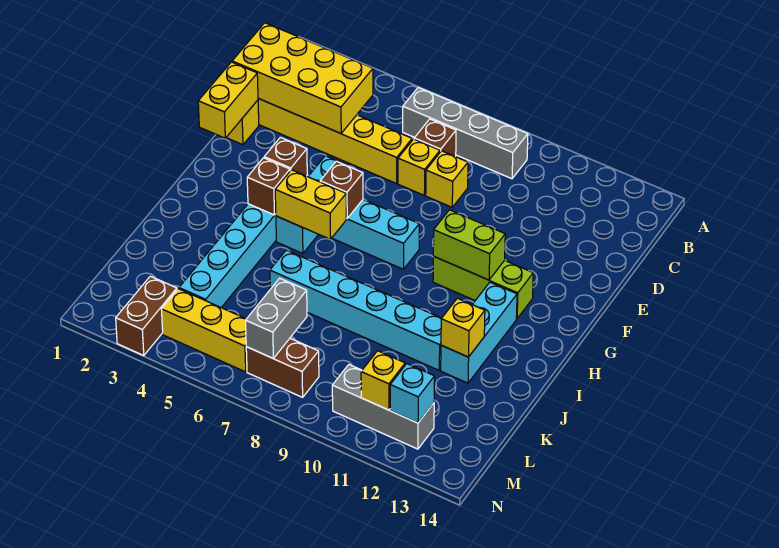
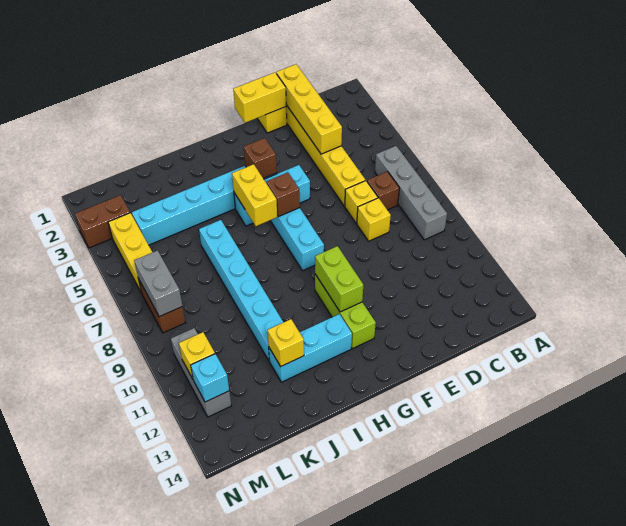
yellow 2x4 brick [232,23,373,133] -> yellow 1x4 brick [276,64,342,154]
brown 1x1 brick [247,158,290,215] -> none
grey 1x2 brick [246,278,307,358] -> grey 1x2 brick turned to [134,251,182,317]

